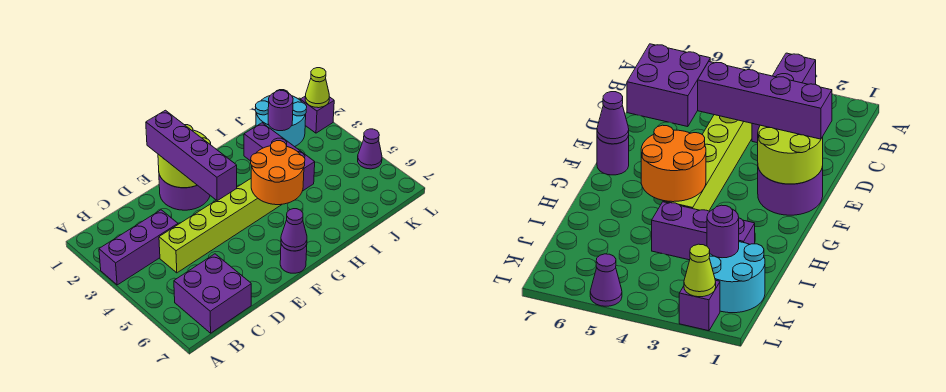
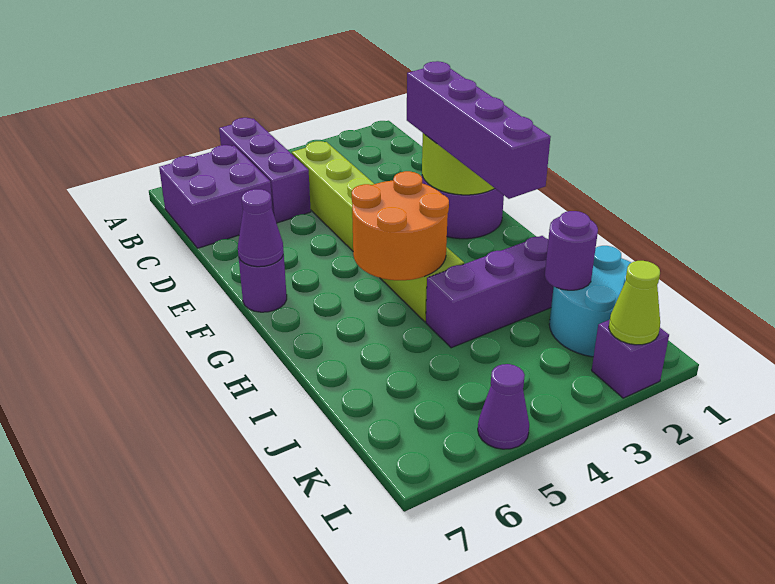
purple 1x3 brick [99,210,178,285] -> purple 1x3 brick moved to [219,118,311,223]
purple 1x4 brick [146,110,237,201] -> purple 1x4 brick turned to [407,61,551,199]

